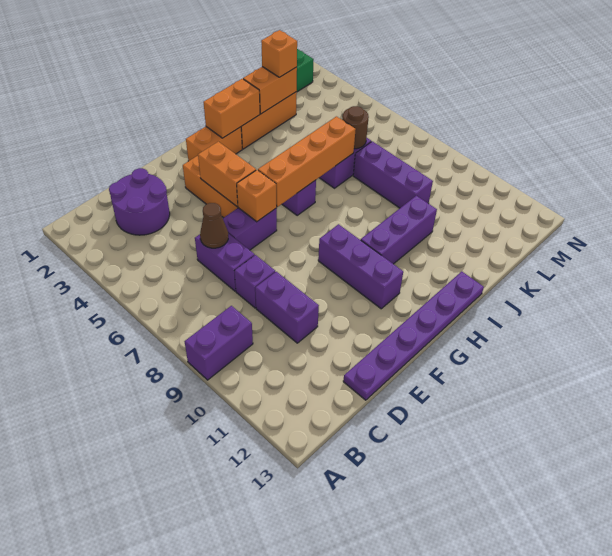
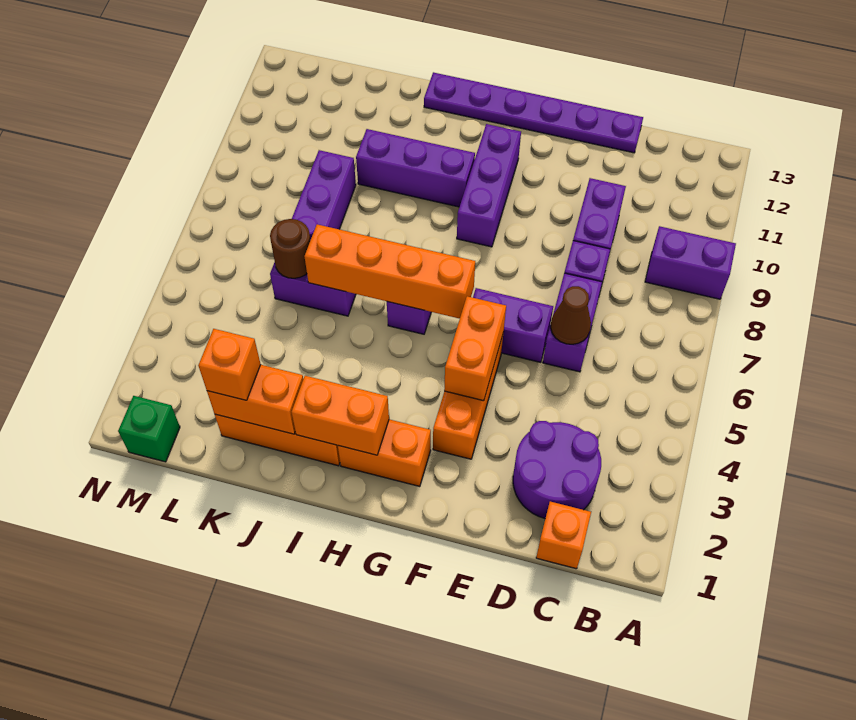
orange 1x1 brick [237,170,277,222] -> orange 1x1 brick moved to [536,501,591,569]

